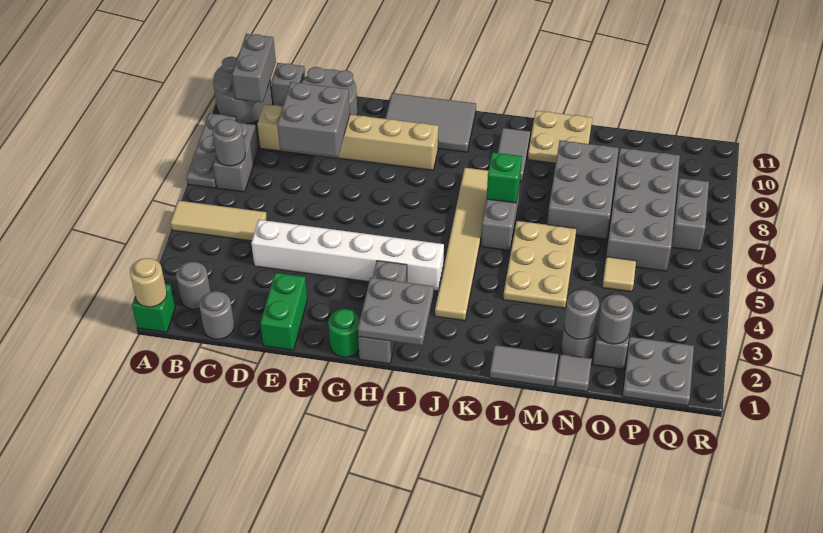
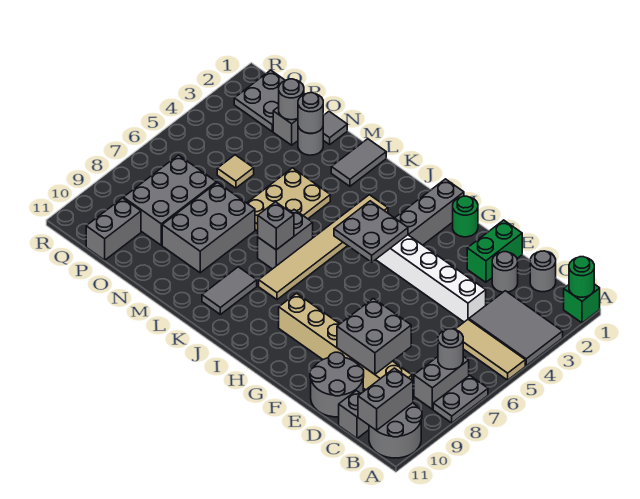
tan 1x1 round brick [130,258,167,307] -> green 1x1 round brick [569,257,594,297]
grey 1x3 plate [187,113,236,188] -> grey 1x2 plate [433,375,488,423]
grey 1x1 round brick [176,262,210,309] -> grey 1x1 round brick moved to [492,252,518,292]
grey 2x3 tile [385,93,476,152] -> grey 2x3 tile moved to [469,291,563,366]
grey 2x2 plate [358,278,434,345] -> grey 2x2 plate moved to [334,201,408,262]
green 1x1 brick [487,152,522,203] -> grey 1x1 brick [258,202,294,250]
grey 1x2 tile [490,345,559,387] -> grey 1x2 tile turned to [331,139,386,186]
tan 2x2 plate [528,111,592,163] -> none
grey 2x4 brick [606,148,680,271] -> grey 2x3 brick [123,155,216,245]
grey 1x2 brick [671,178,709,251] -> grey 1x2 brick moved to [86,198,141,260]

